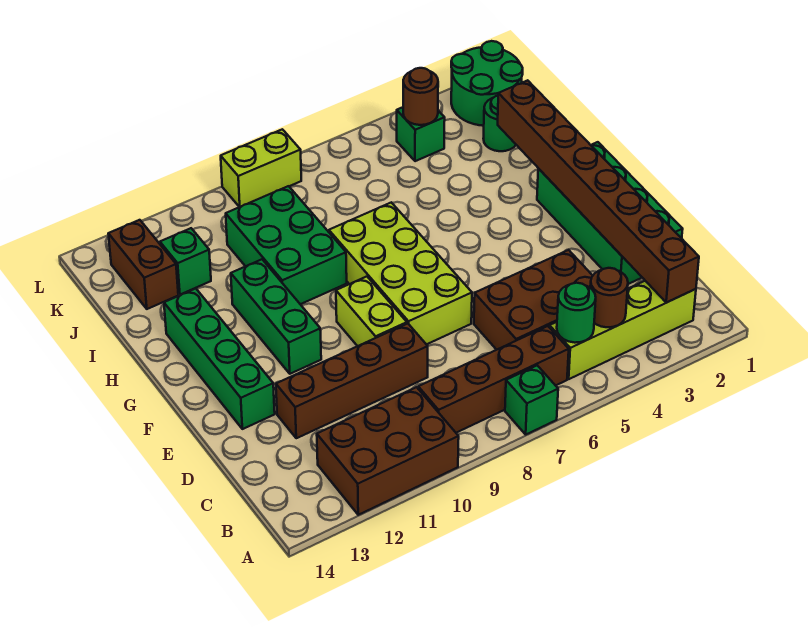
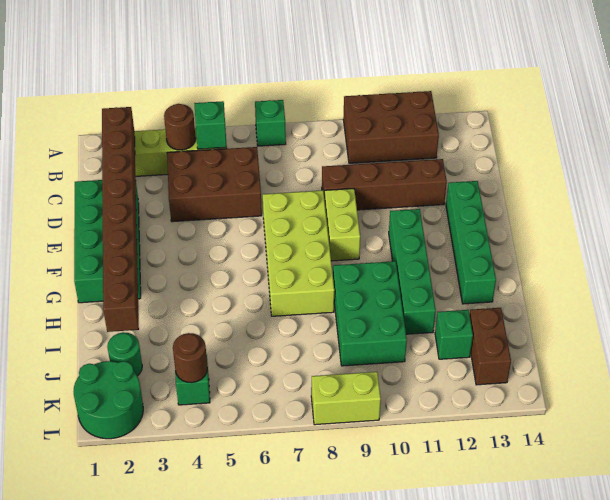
green 1x1 round brick [557,283,596,343] -> green 1x1 brick [194,101,227,149]
brown 1x4 brick [418,326,569,433] -> none
green 1x3 brick [231,259,321,374] -> green 1x4 brick [389,209,436,334]

